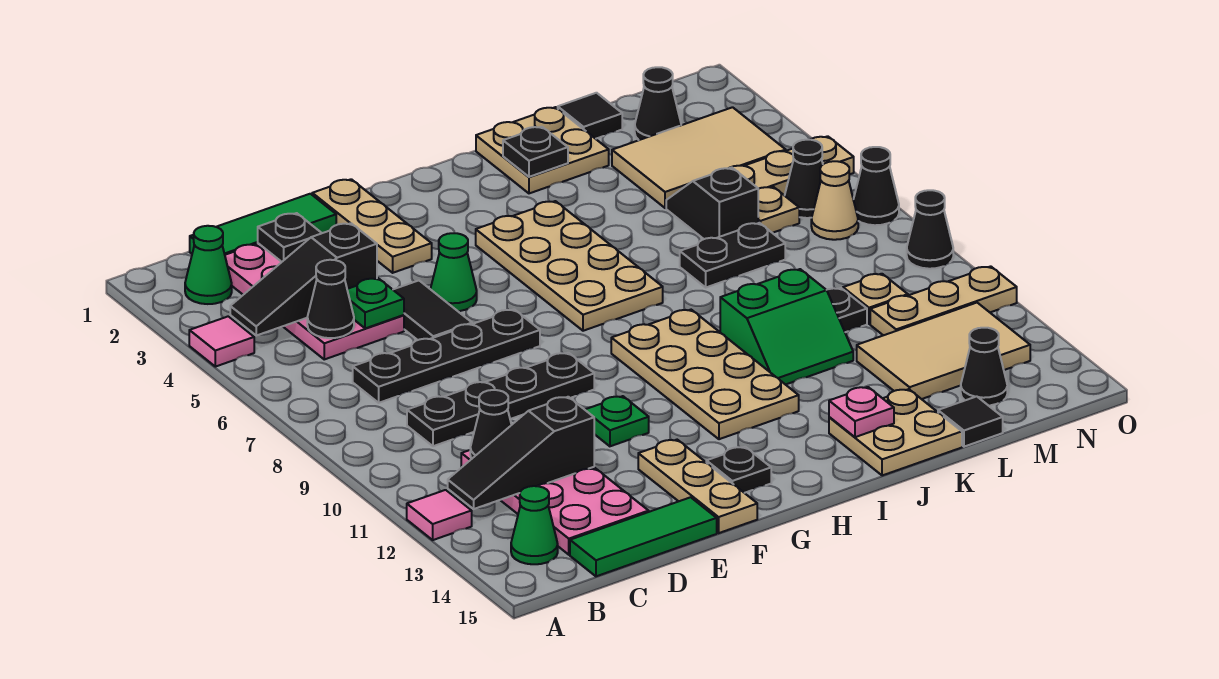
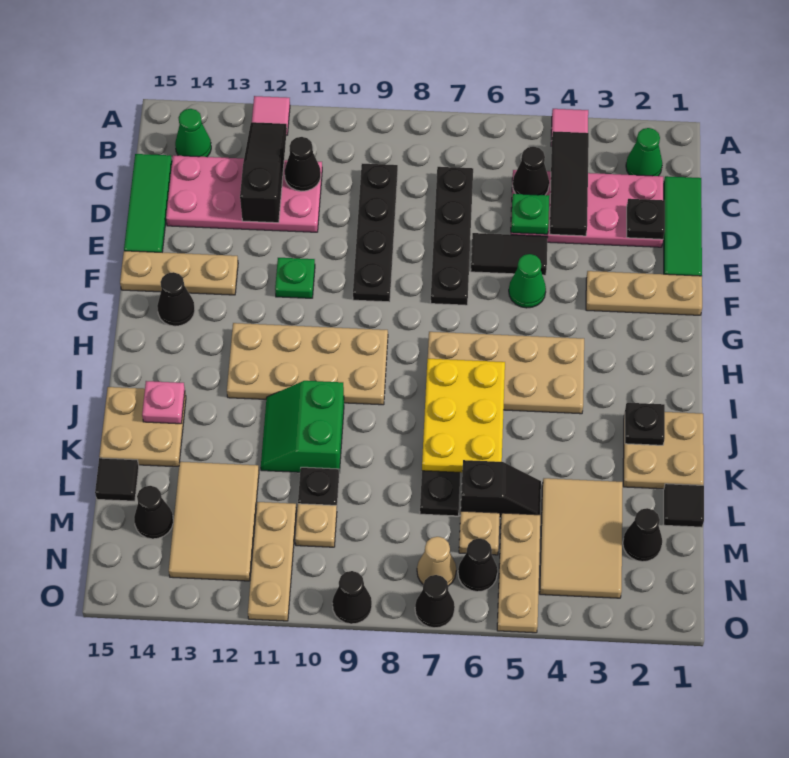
black 1x3 slope [230,223,377,336] -> black 1x3 tile [550,131,589,236]
black 1x1 plate [706,447,771,493] -> black 1x1 cone [157,272,195,326]
none -> yellow 2x3 plate [422,359,505,473]

